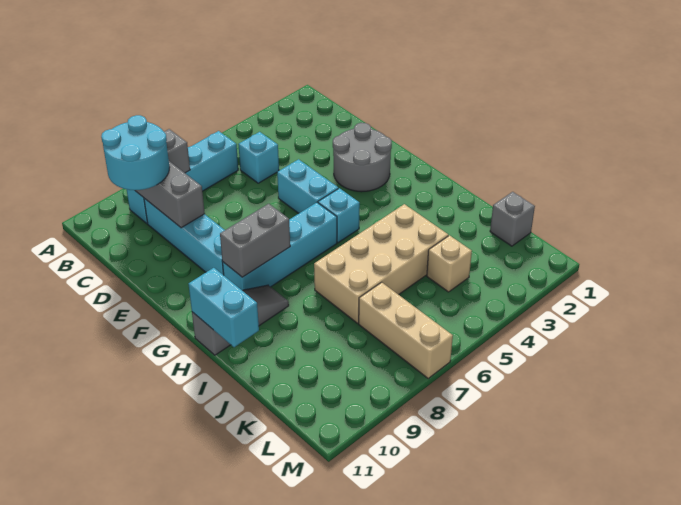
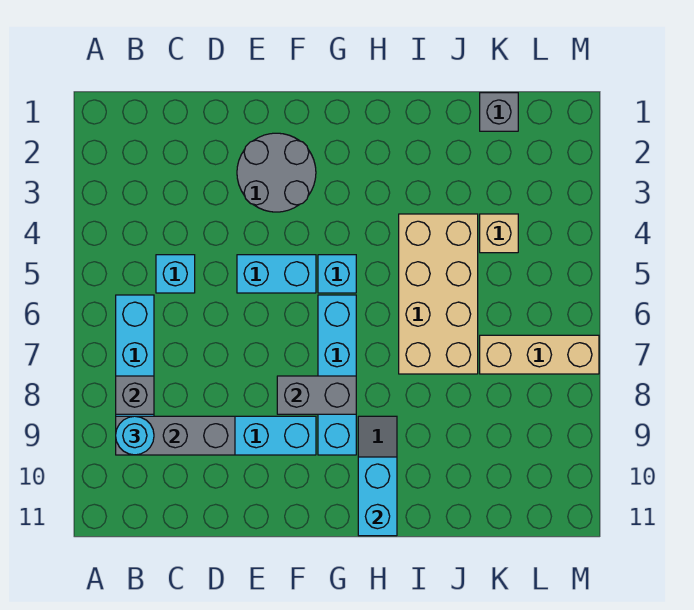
cyan 2x2 round brick [101,115,170,190] -> cyan 1x1 round brick [116,416,154,455]
grey 1x2 brick [220,204,290,277] -> grey 1x2 brick turned to [277,376,356,414]
cyan 1x2 brick [189,268,259,347] -> cyan 1x2 brick turned to [358,457,397,536]

